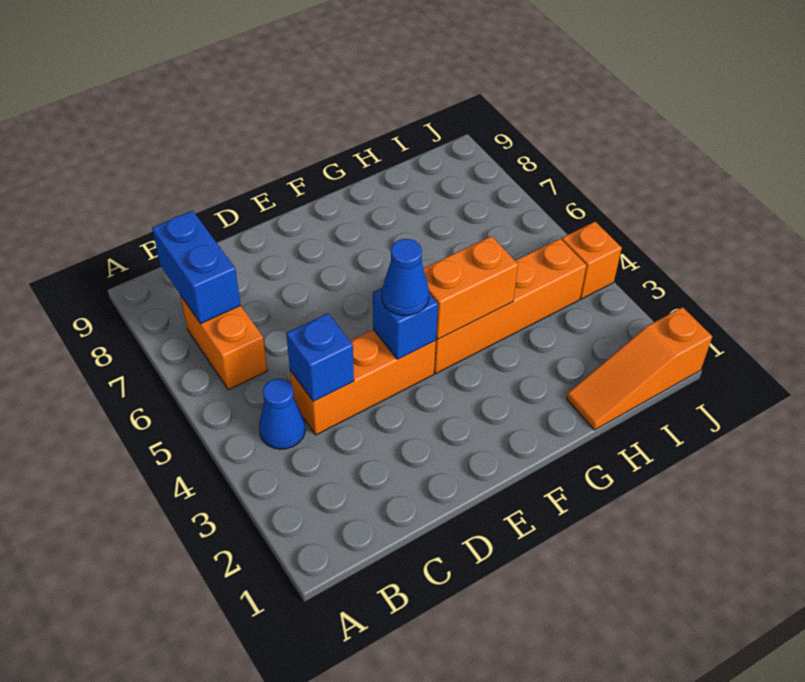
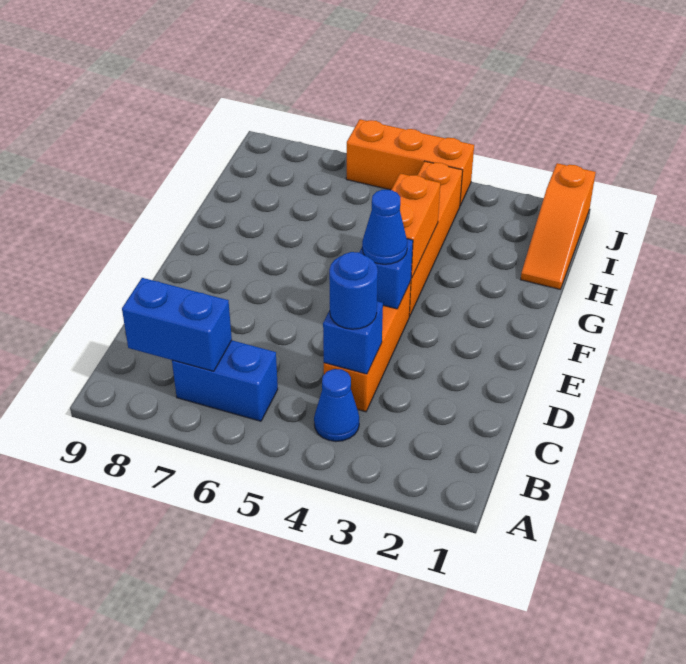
orange 1x2 brick [181,296,267,390] -> blue 1x2 brick [172,340,278,421]
none -> blue 1x1 round brick [329,252,378,329]
orange 1x1 brick [562,222,622,299] -> orange 1x3 brick [346,119,474,205]

